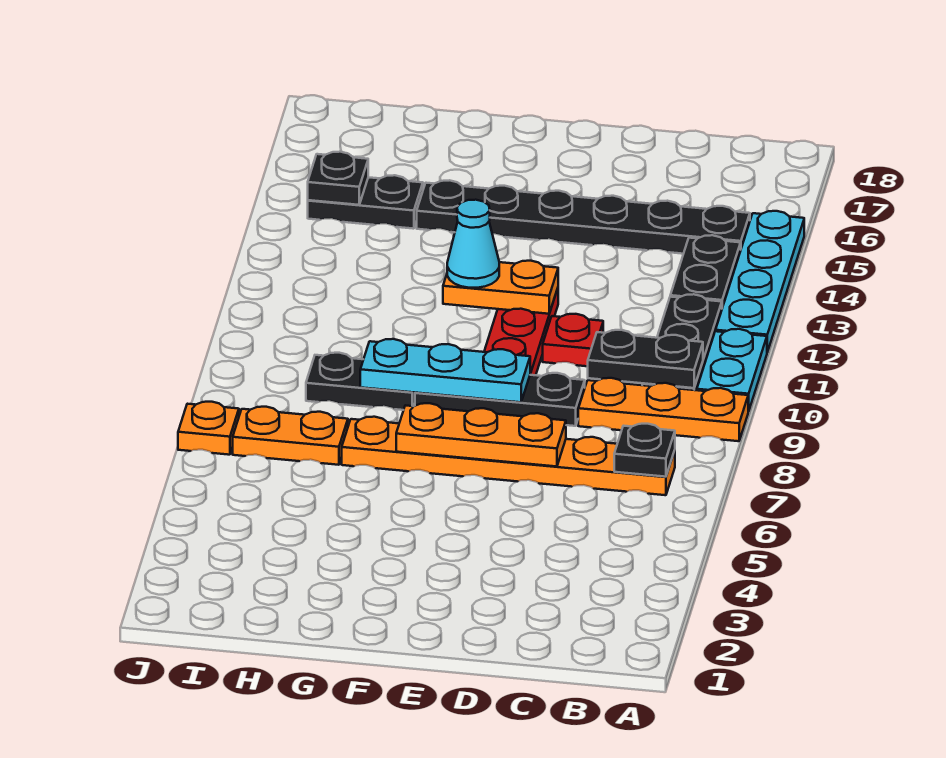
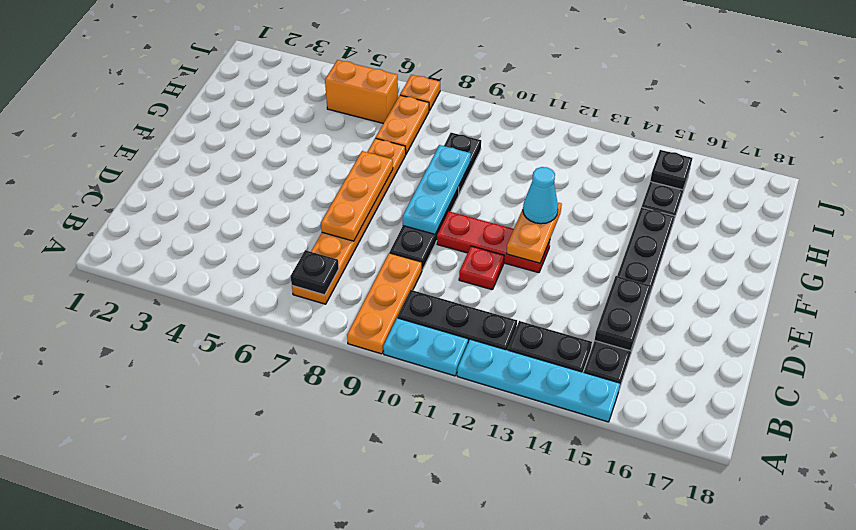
black 1x2 plate [588,330,703,388] -> black 1x2 plate moved to [595,276,651,351]
none -> orange 1x2 brick [325,60,398,123]

